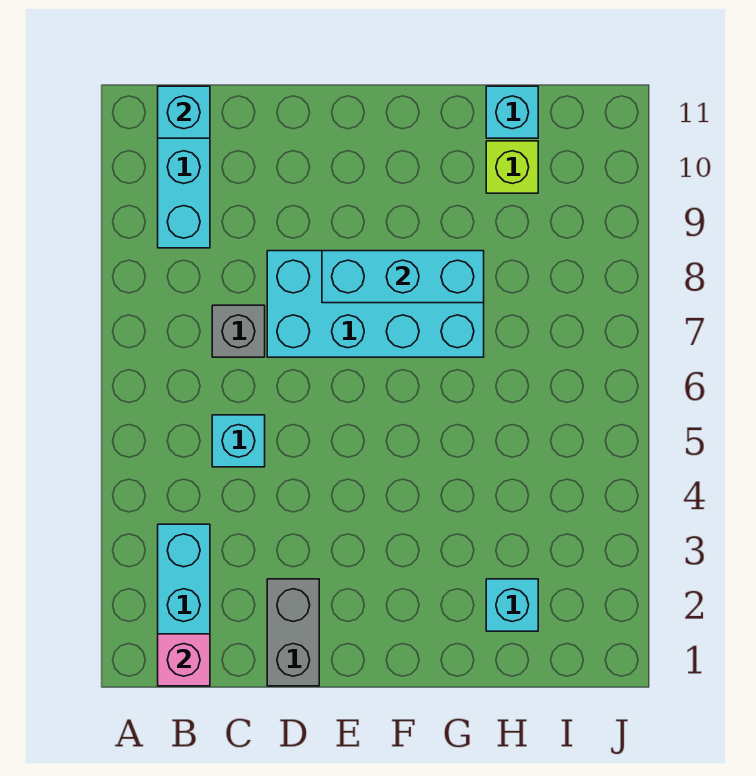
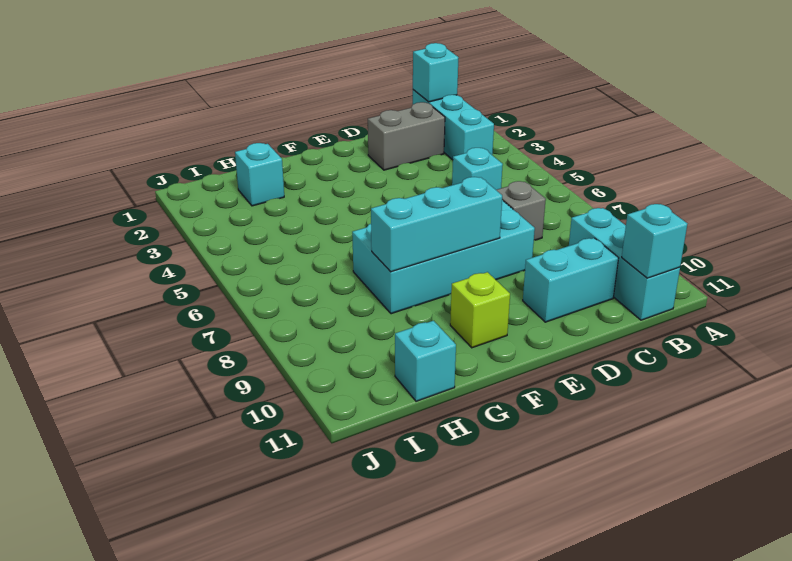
pink 1x1 brick [158,634,210,686] -> cyan 1x1 brick [413,43,459,102]
none -> cyan 1x2 brick [523,238,619,322]
grey 1x2 brick [267,579,319,686] -> grey 1x2 brick turned to [368,102,445,170]
lime 1x1 brick [486,141,538,193] -> lime 1x1 brick moved to [450,272,510,348]

